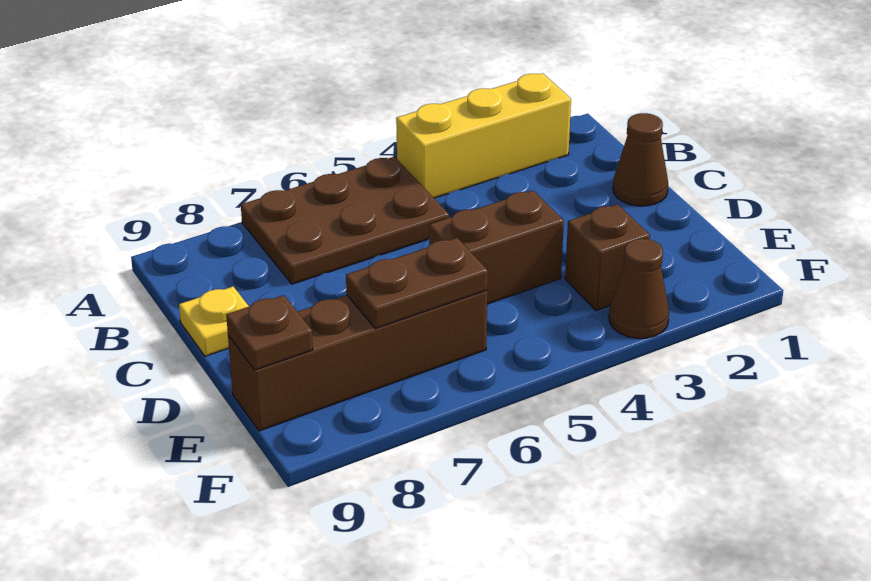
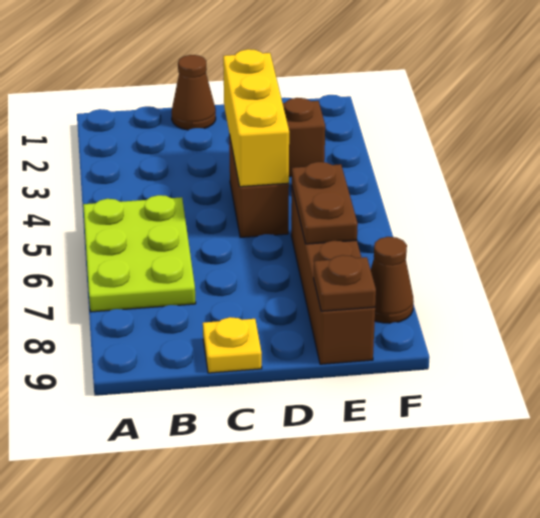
yellow 1x3 brick [396,73,571,198] -> yellow 1x3 brick moved to [223,49,289,187]
brown 2x3 plate [241,157,449,284] -> lime 2x3 plate [83,195,196,312]
brown 1x1 cone [609,239,669,338] -> brown 1x1 cone moved to [371,237,414,323]

